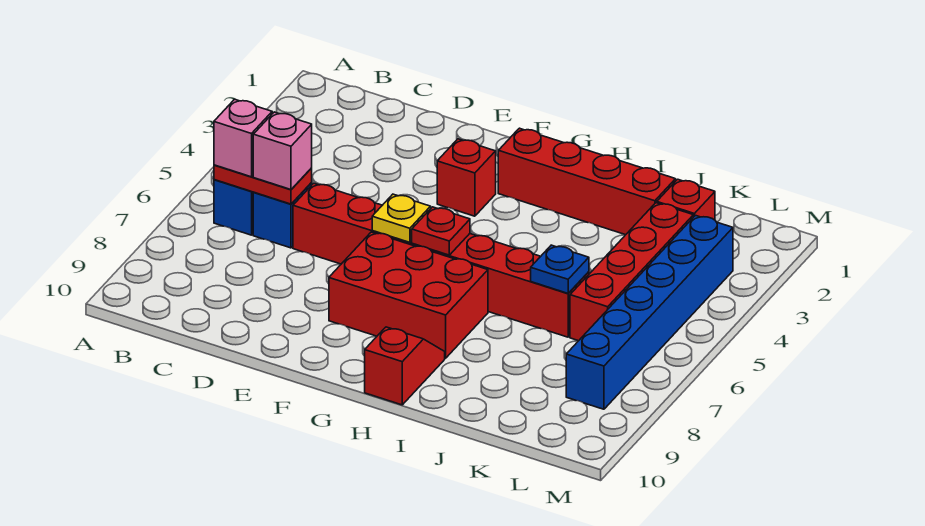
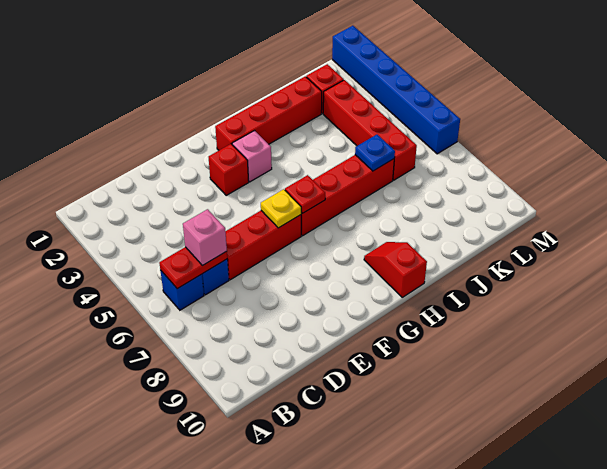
pink 1x1 brick [214,99,272,177] -> pink 1x1 brick moved to [232,131,272,182]
red 2x3 brick [329,232,488,358] -> none
blue 1x6 brick [566,215,733,409] -> blue 1x6 brick moved to [332,26,460,154]

